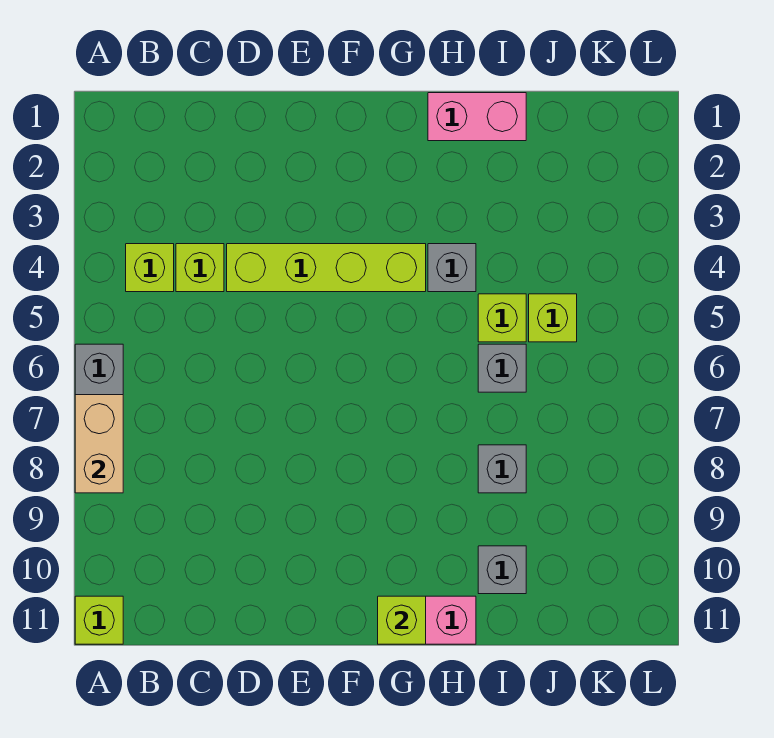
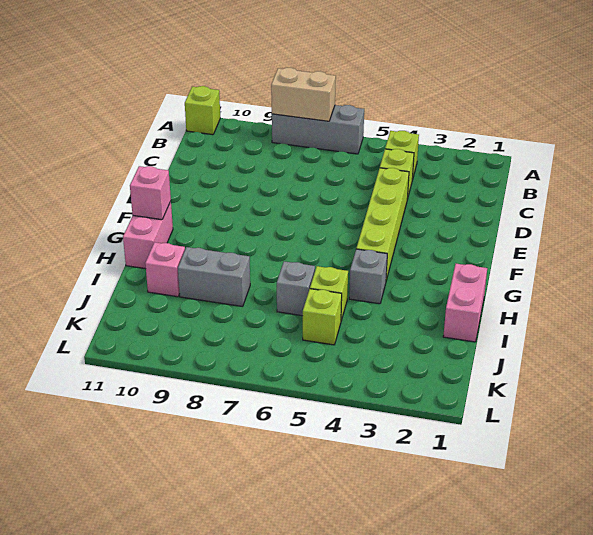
lime 1x1 brick [378,596,426,644] -> pink 1x1 brick [130,166,171,220]
grey 1x1 brick [478,445,526,493] -> grey 1x2 brick [178,247,250,307]
grey 1x1 brick [478,546,526,594] -> pink 1x1 brick [145,242,185,297]

